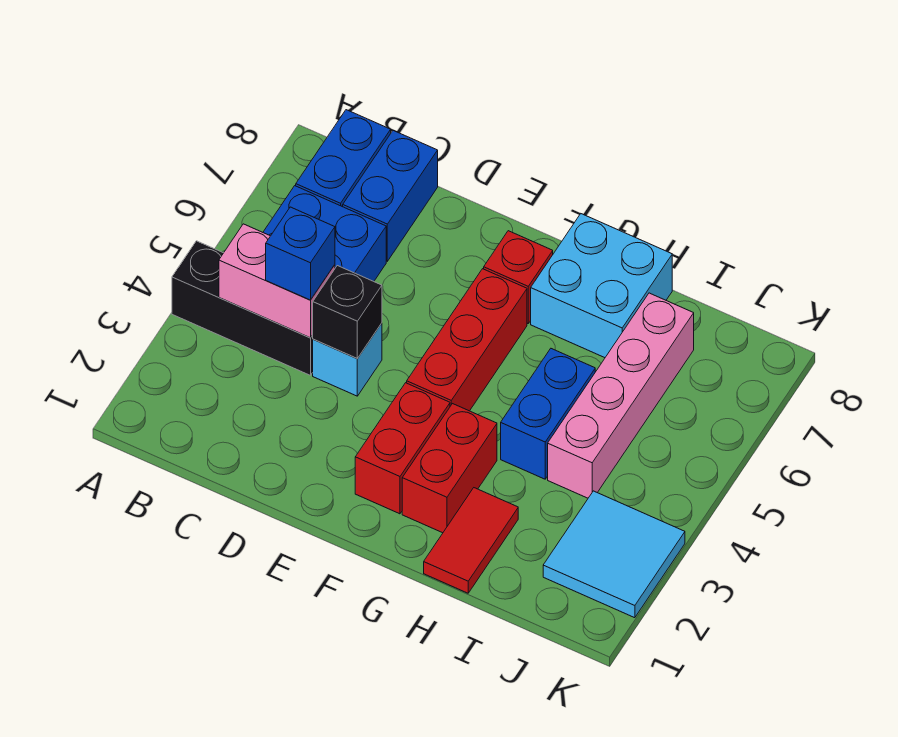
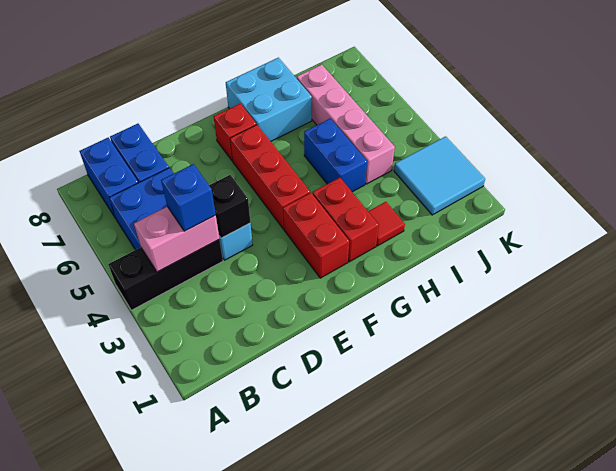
red 1x2 tile [424,488,518,593] -> red 1x1 tile [368,202,405,246]

